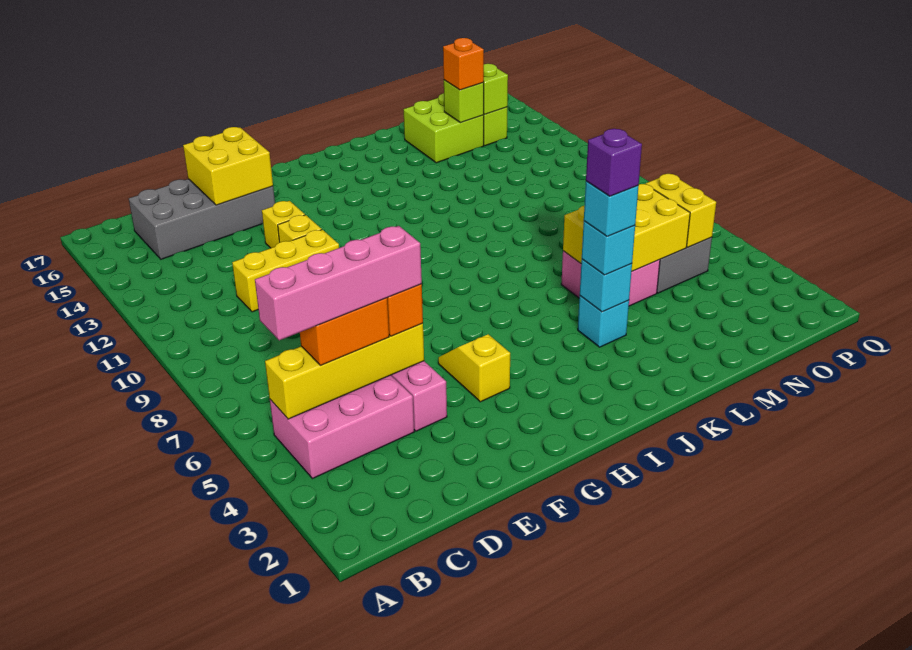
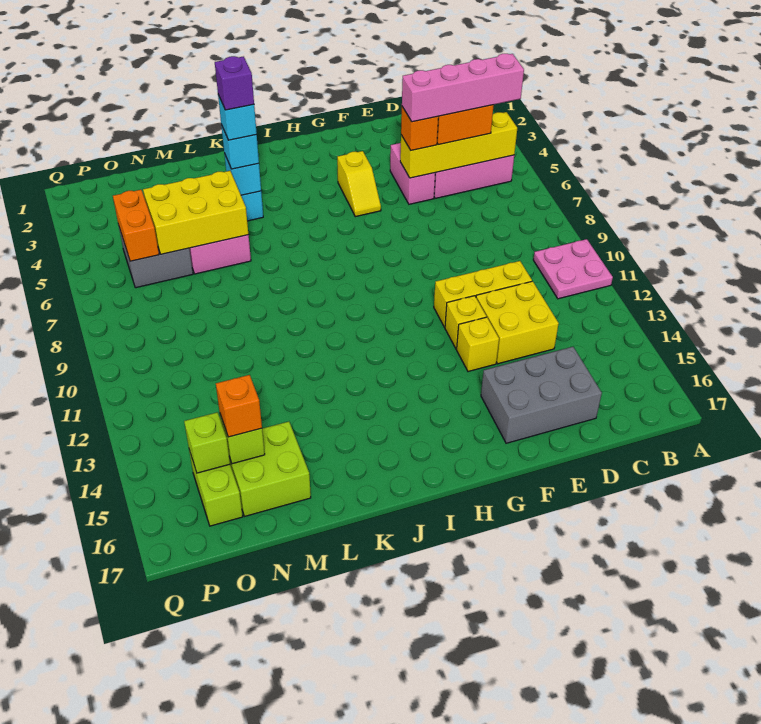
none -> pink 2x2 plate [533,239,613,299]
grey 2x4 brick [129,179,275,259] -> grey 2x3 brick [481,347,602,443]
yellow 2x2 brick [183,127,273,205] -> yellow 2x2 brick moved to [476,281,559,364]
yellow 1x2 brick [646,174,716,247] -> orange 1x2 brick [113,190,159,261]

